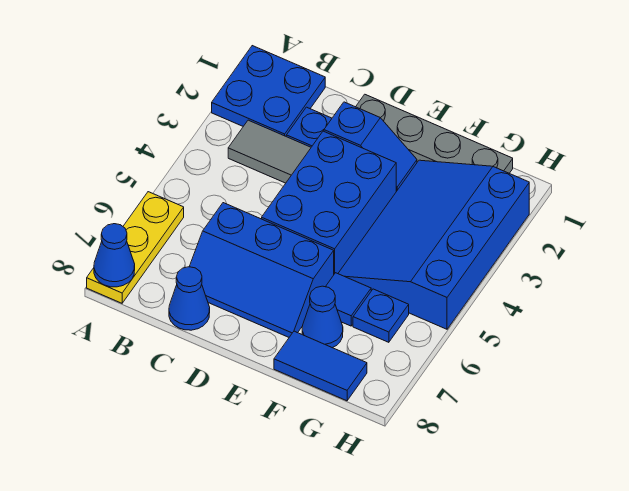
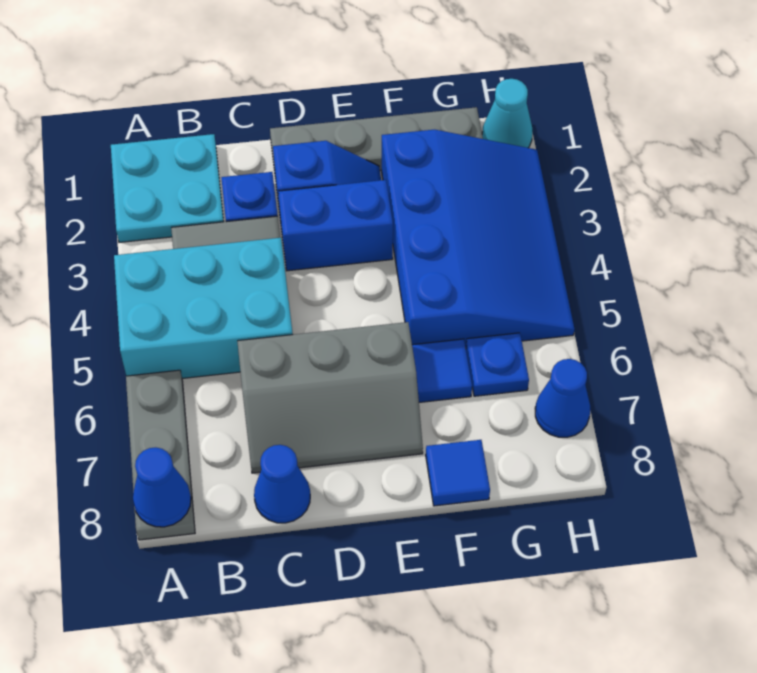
blue 2x2 plate [212,46,325,136] -> cyan 2x2 plate [111,134,224,242]
none -> cyan 2x3 brick [114,238,293,378]
yellow 1x3 plate [87,192,184,303] -> grey 1x3 plate [126,370,195,540]
blue 2x3 slope [189,203,334,337] -> grey 2x3 slope [237,322,423,473]
blue 2x3 brick [262,131,396,274] -> blue 1x2 brick [278,180,393,271]
blue 3x4 slope [338,160,529,329] -> blue 3x4 slope turned to [382,130,575,347]
blue 1x1 cone [302,286,343,348] -> blue 1x1 cone moved to [535,359,590,437]
blue 1x2 tile [274,331,367,401] -> blue 1x1 tile [426,440,490,506]
none -> cyan 1x1 cone [482,79,533,148]

